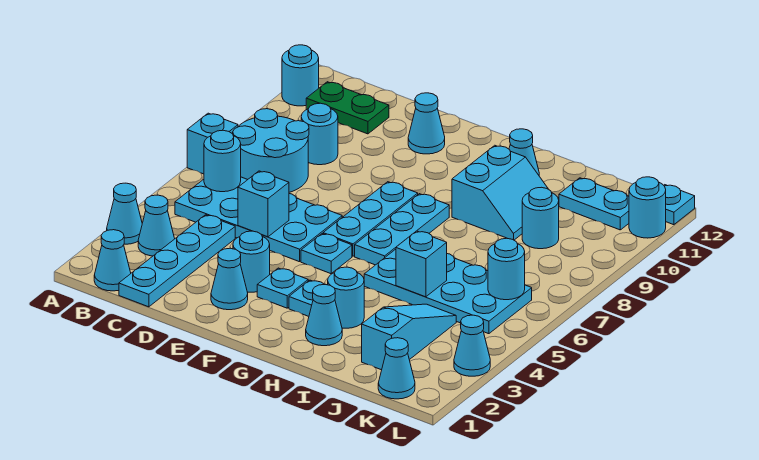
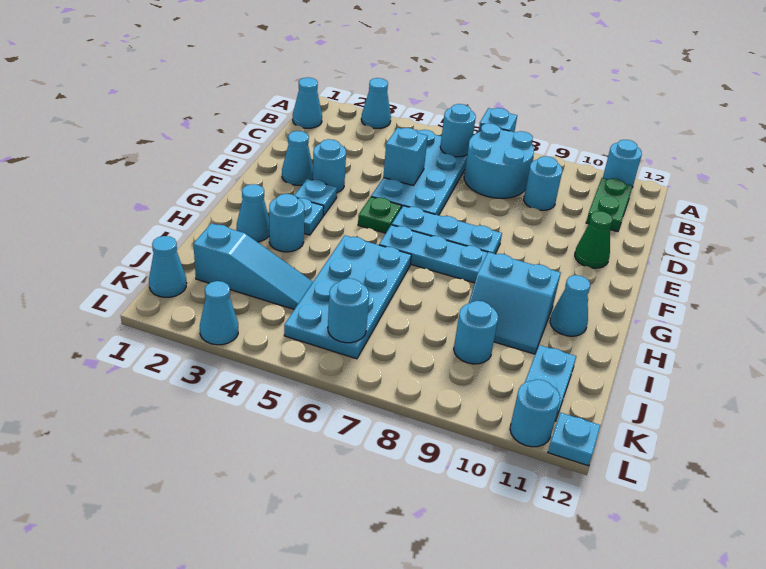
cyan 1x1 cone [138,195,175,256] -> none
cyan 1x4 plate [119,215,235,307] -> none
cyan 1x1 cone [408,93,445,154] -> green 1x1 cone [575,211,613,268]
cyan 1x1 plate [301,234,352,274] -> green 1x1 plate [358,197,402,233]
cyan 1x1 brick [396,231,447,297] -> none

